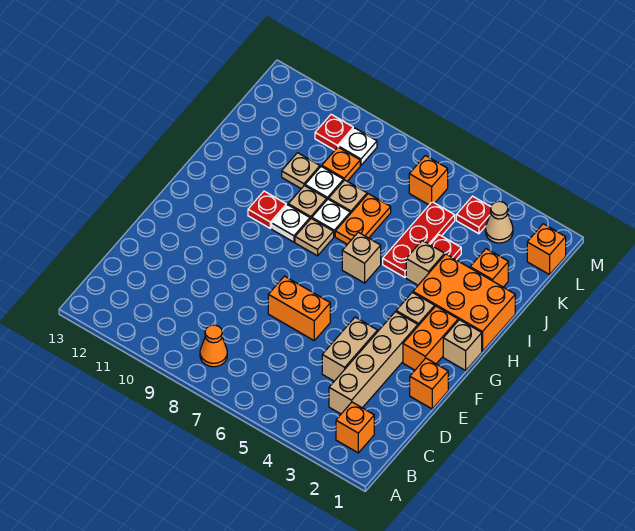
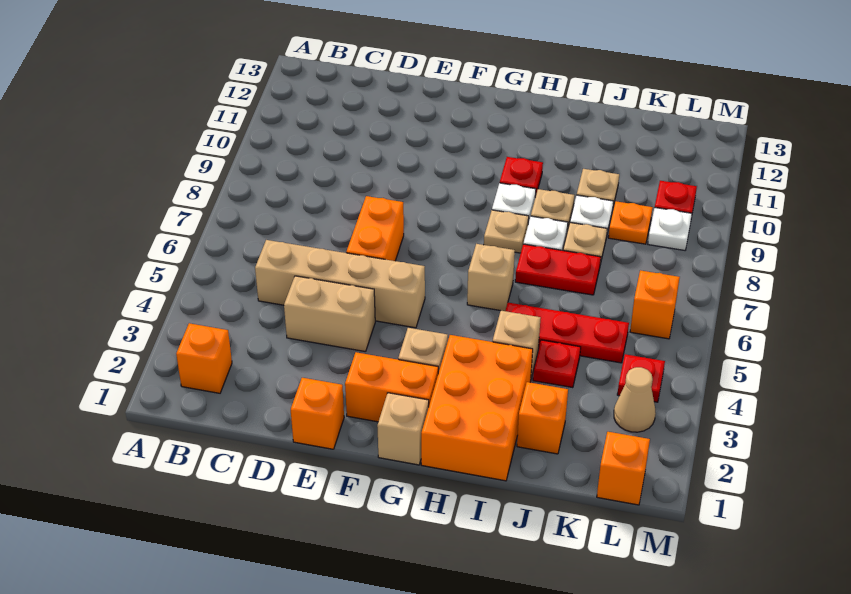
orange 1x1 cone [200,325,227,367] -> none
tan 1x4 brick [329,312,418,414] -> tan 1x4 brick moved to [255,240,425,328]
orange 1x2 plate [335,194,391,244] -> red 1x2 plate [515,244,601,295]

